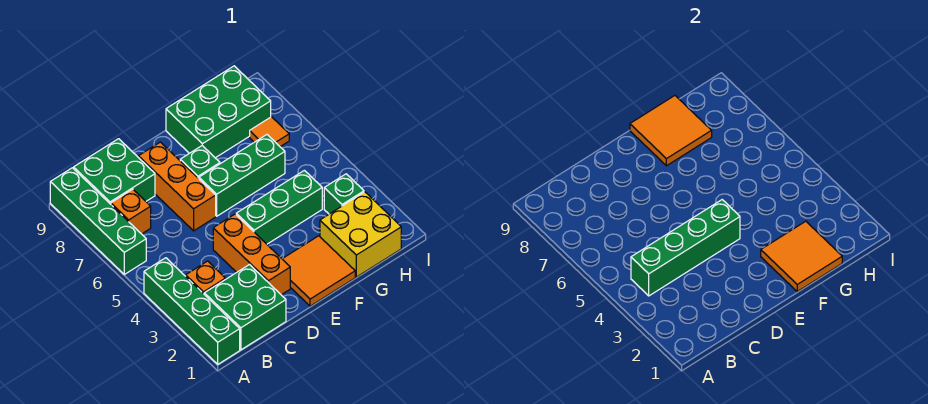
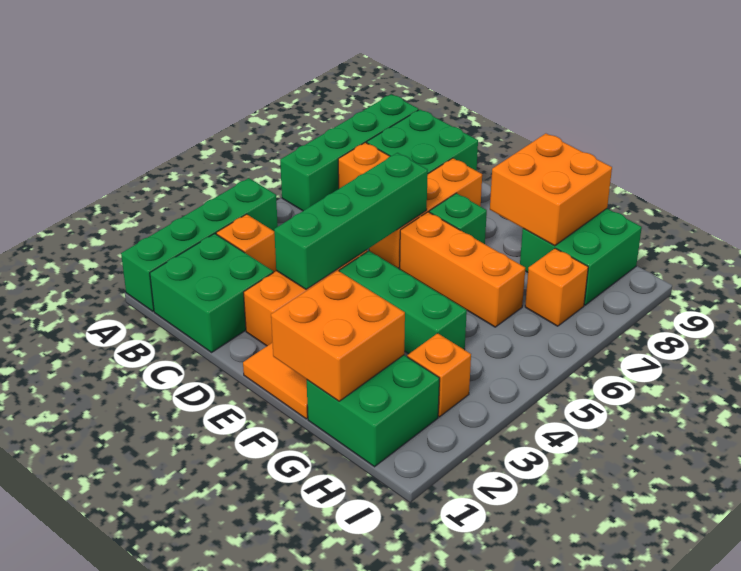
green 1x4 brick [631,200,740,296] -> green 1x4 brick turned to [274,153,428,289]
green 1x3 brick [199,135,285,216] -> orange 1x3 brick [400,212,525,327]
orange 2x2 tile [761,221,842,292] -> orange 2x2 brick [271,270,405,401]
green 2x3 brick [166,66,271,158] -> green 2x2 brick [520,209,642,305]
orange 2x2 tile [630,96,712,166] -> orange 2x2 brick [490,134,612,246]
yellow 2x2 brick [320,192,401,277] -> green 2x2 brick [307,355,439,467]
green 1x1 brick [324,174,364,214] -> orange 1x1 brick [407,333,471,417]
orange 1x1 tile [250,117,289,147] -> orange 1x1 brick [525,248,588,326]

